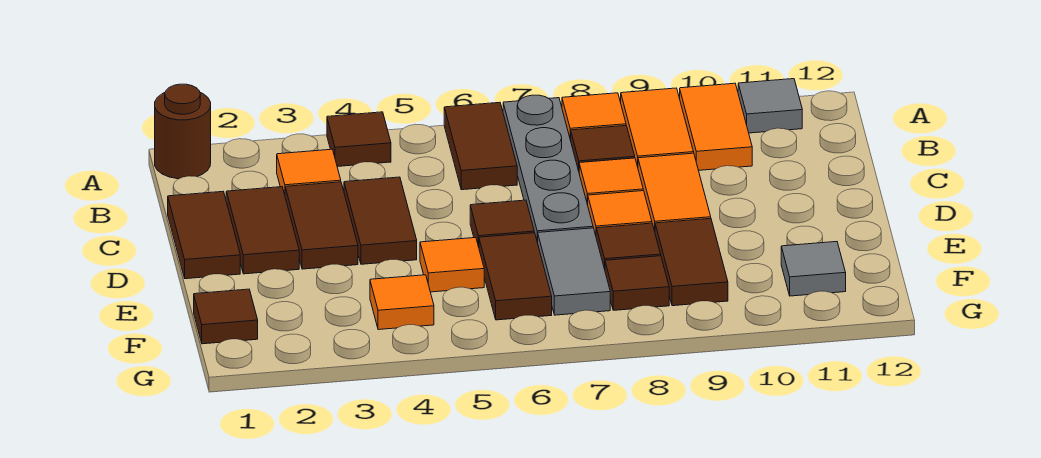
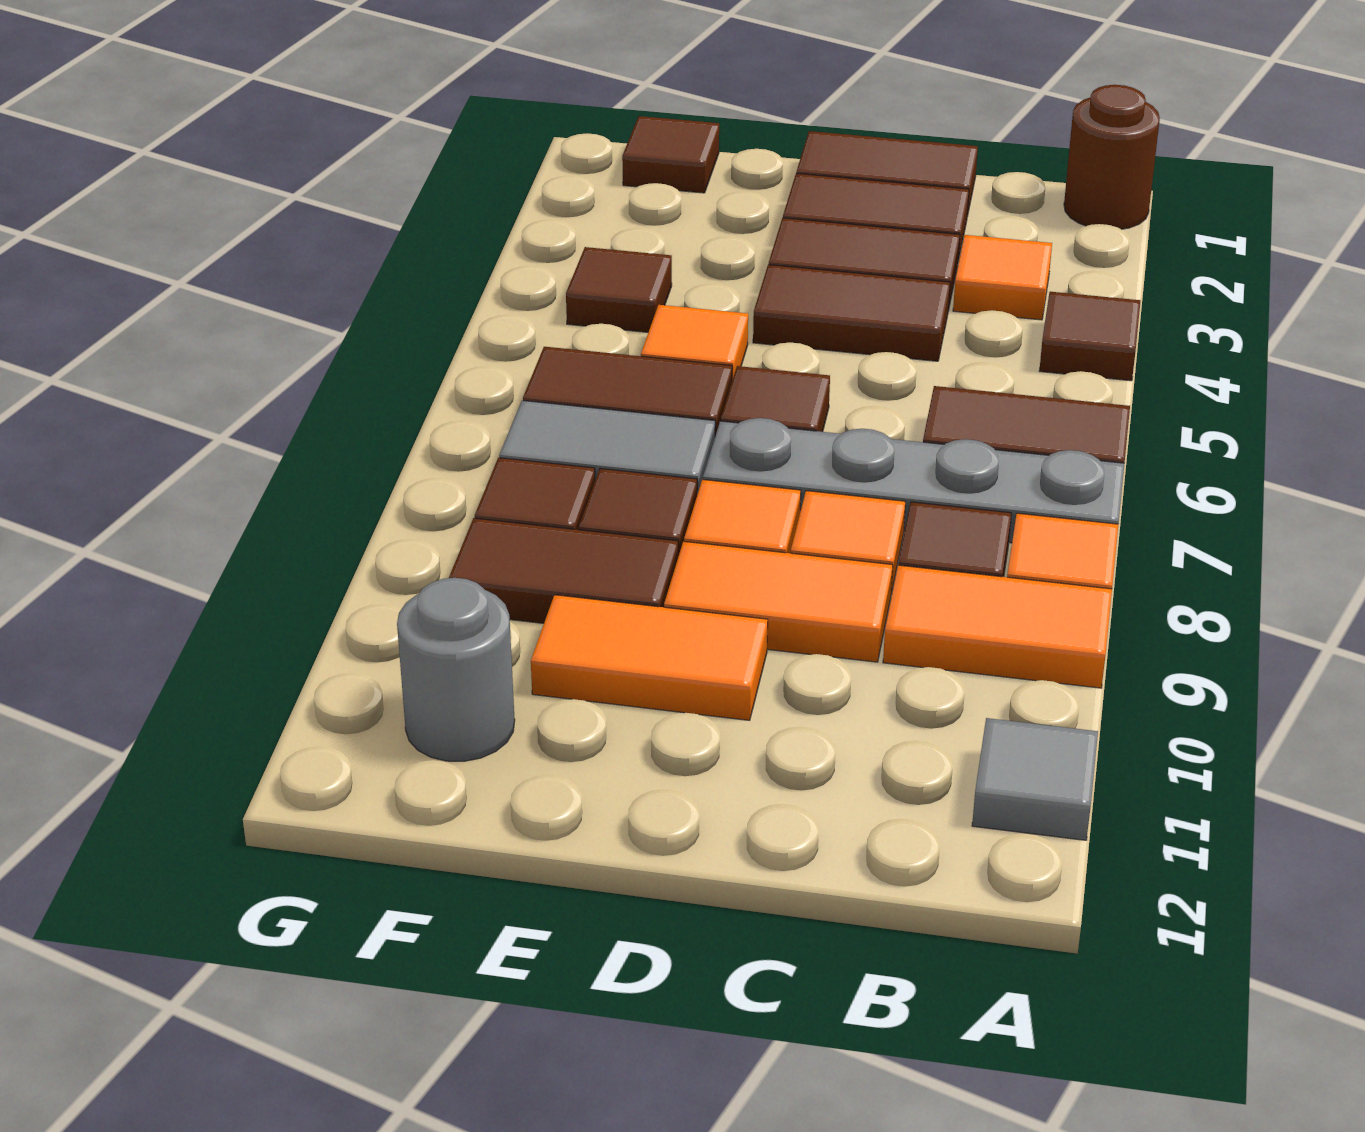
orange 1x2 tile [680,83,752,170] -> orange 1x2 tile moved to [531,595,768,720]
orange 1x1 tile [370,275,434,330] -> brown 1x1 tile [566,247,672,332]
grey 1x1 tile [781,242,846,296] -> grey 1x1 round brick [397,578,515,761]

